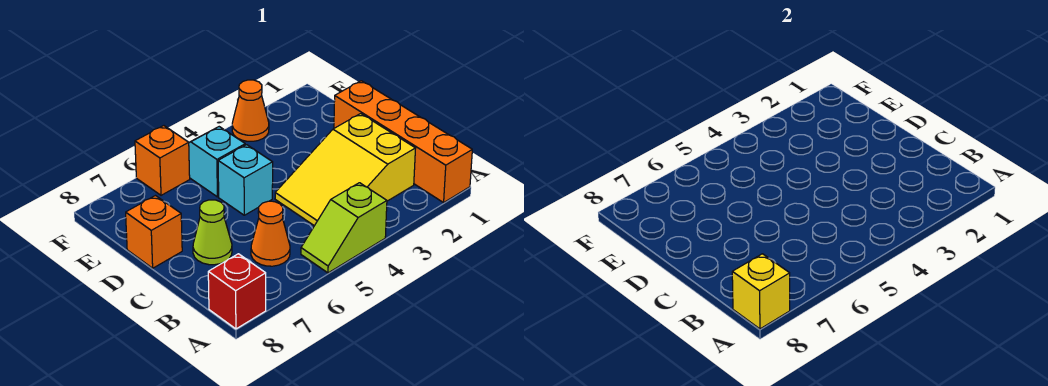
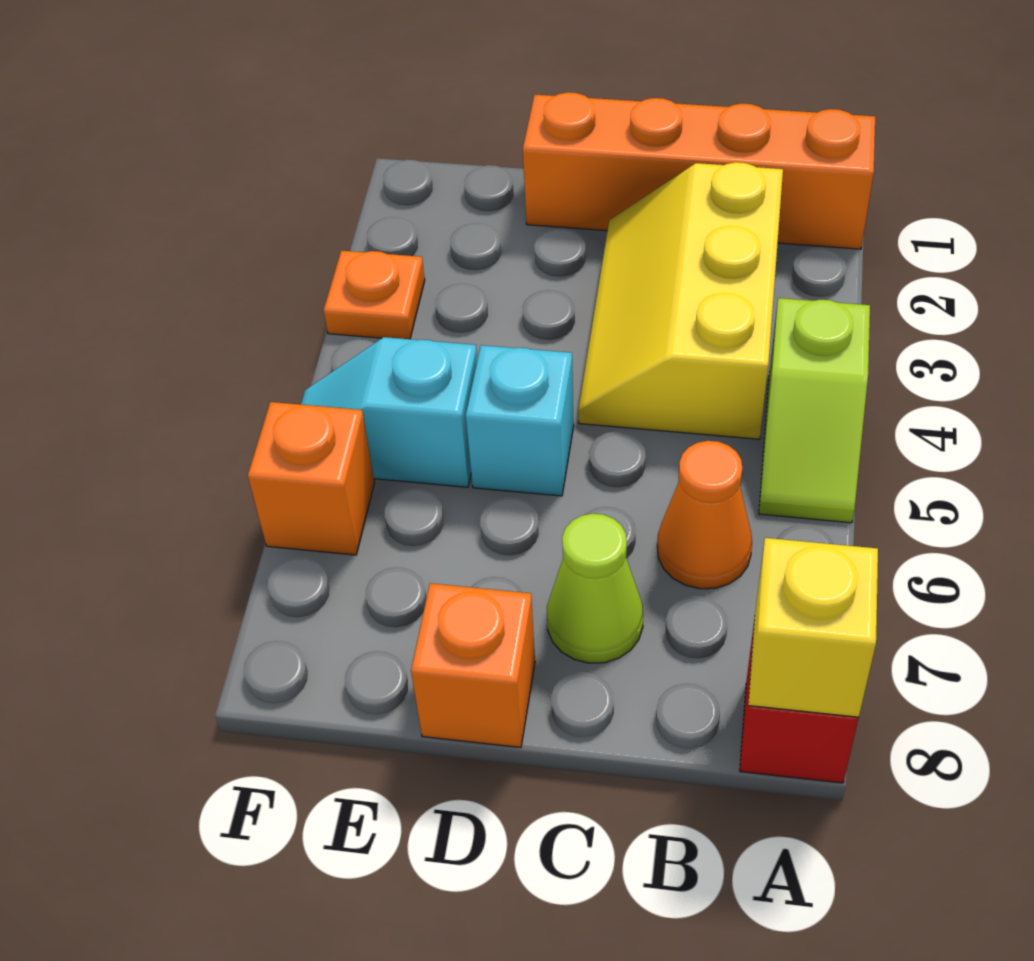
yellow 2x3 slope [275,114,416,226] -> yellow 2x3 slope turned to [578,162,783,439]
orange 1x1 cone [232,80,269,141] -> orange 1x1 plate [324,251,425,339]

